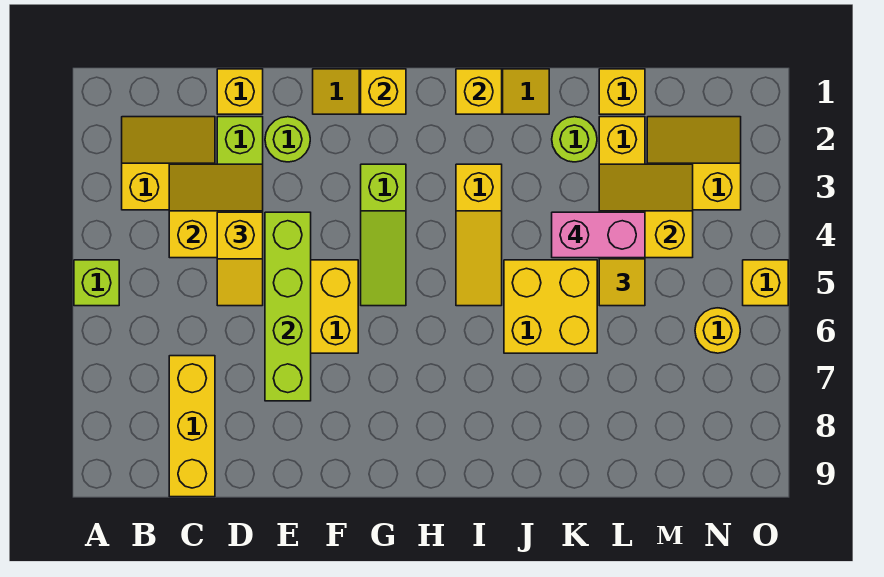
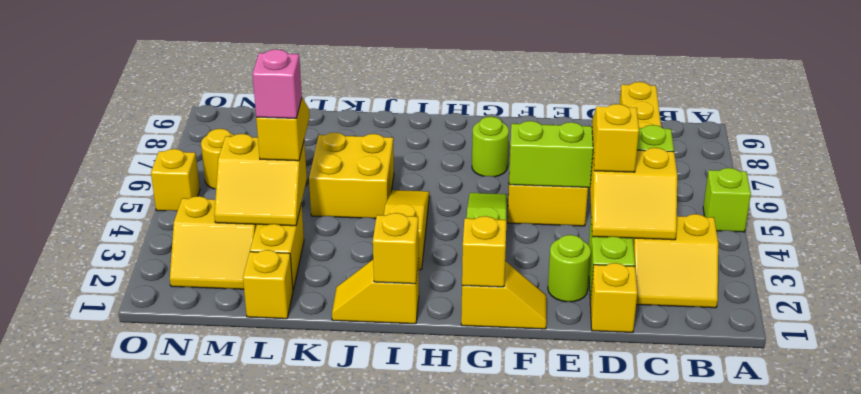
lime 1x4 brick [265,212,311,401] -> lime 1x4 brick turned to [509,121,674,187]
lime 1x1 round brick [552,117,597,162] -> lime 1x1 round brick moved to [472,117,509,177]
pink 1x2 brick [552,212,645,258] -> pink 1x1 brick [253,49,302,118]

